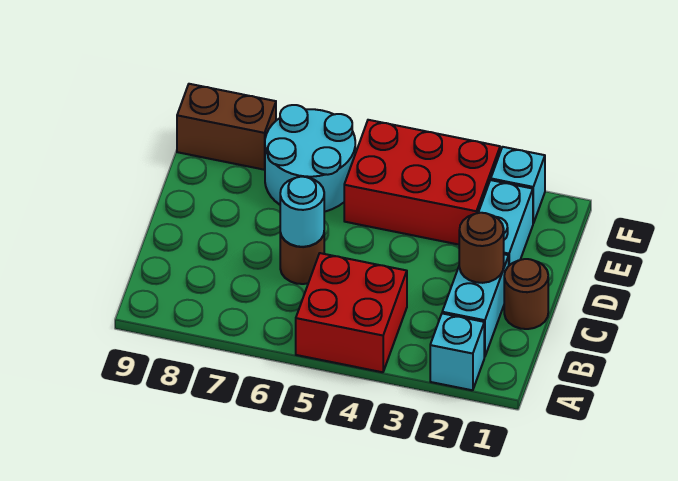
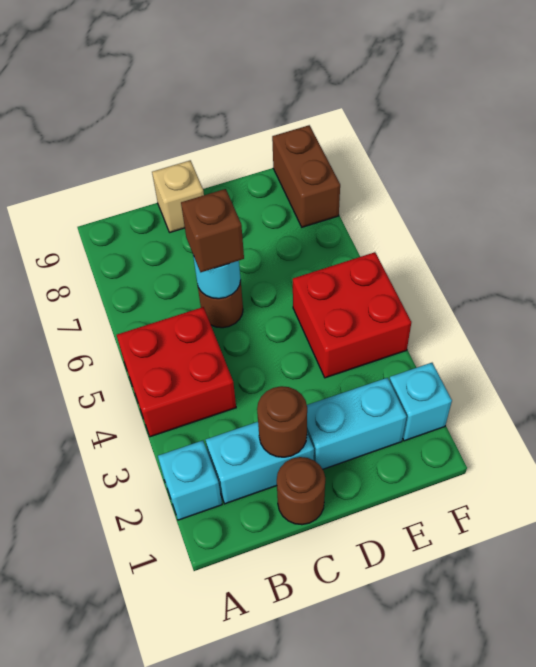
none -> brown 1x1 brick [181,189,244,272]
none -> tan 1x1 brick [152,160,204,232]
red 2x3 brick [344,120,500,245] -> red 2x2 brick [293,252,411,378]
cyan 2x2 round brick [265,105,355,212] -> none

